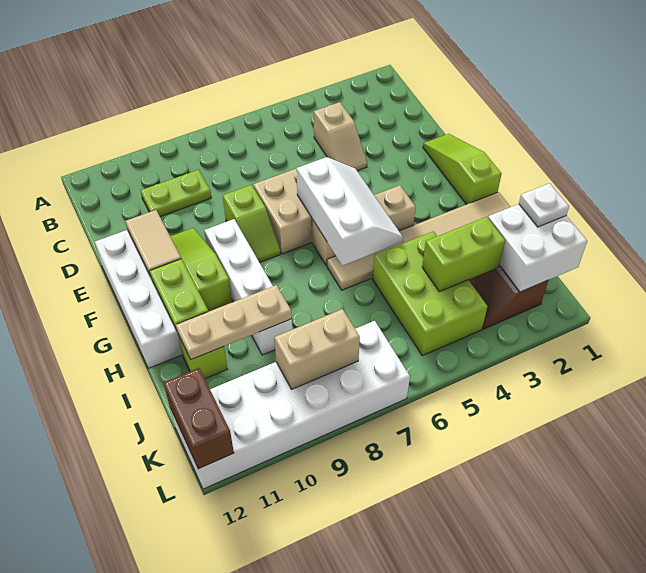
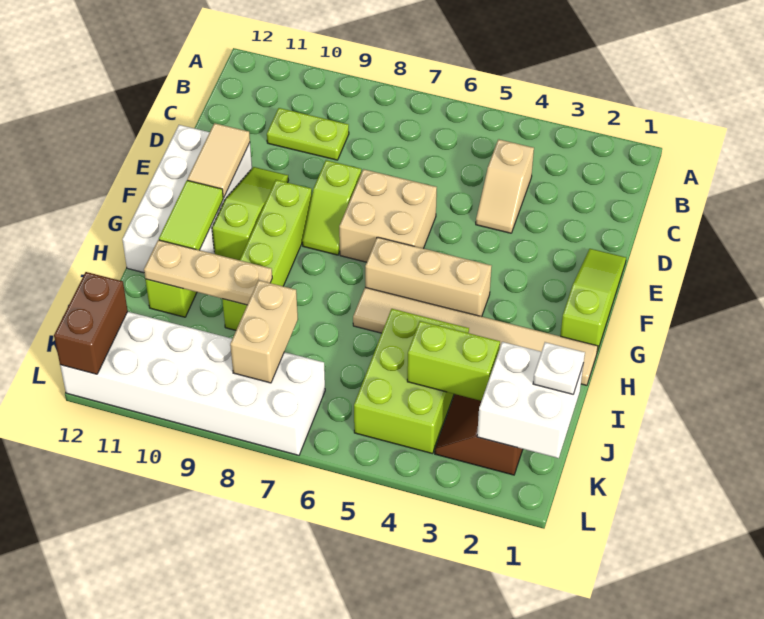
white 2x3 slope [297,157,403,266] -> none
white 1x4 brick [204,219,292,355] -> lime 1x4 brick [222,180,312,330]
lime 1x2 plate [150,259,208,330] -> lime 1x2 tile [159,180,223,250]
tan 1x2 brick [274,309,360,389] -> tan 1x2 brick turned to [230,280,298,383]

